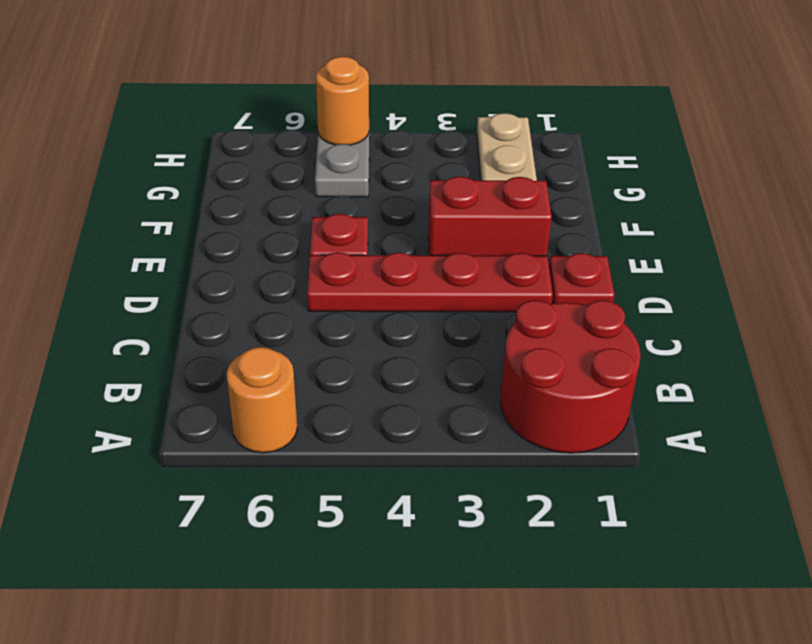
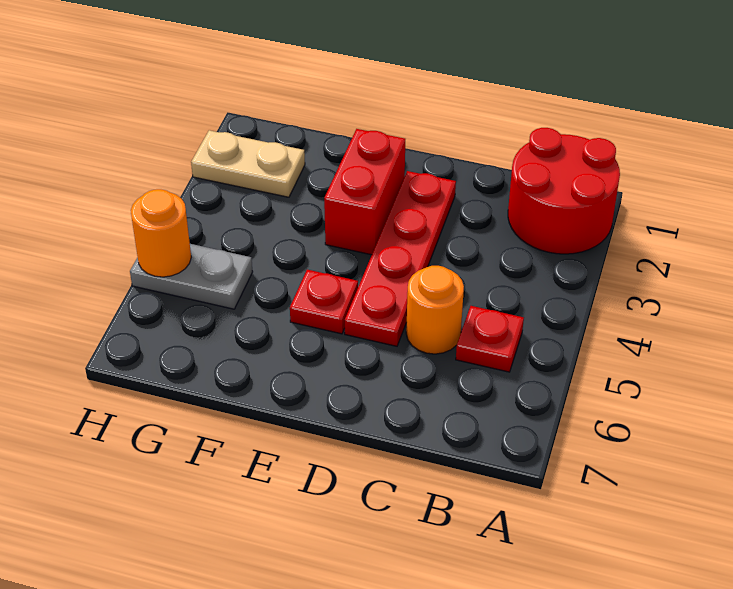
orange 1x1 round brick [226,347,297,453] -> orange 1x1 round brick moved to [406,266,464,354]
red 1x1 plate [549,253,615,305] -> red 1x1 plate moved to [456,306,524,372]

